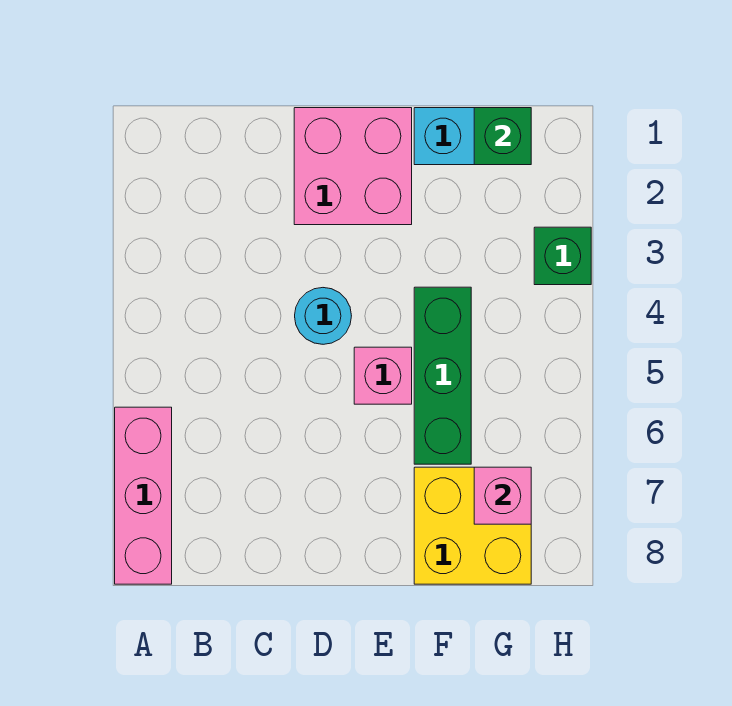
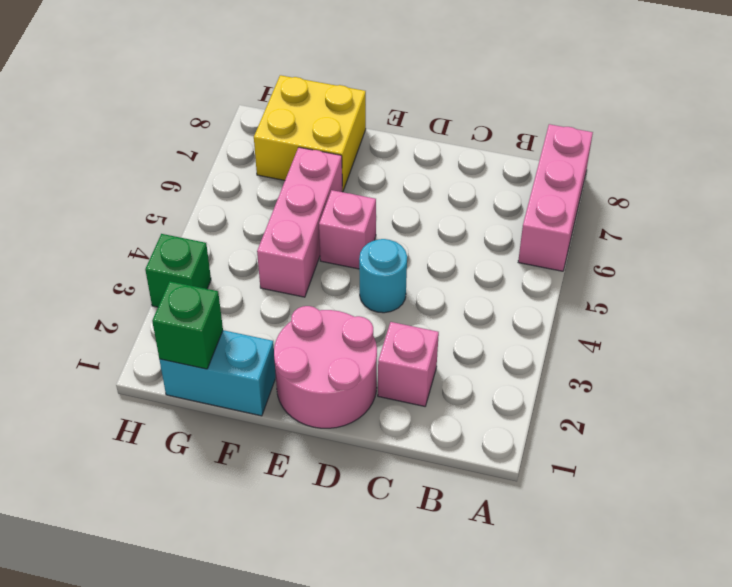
pink 2x2 brick [294,108,412,225] -> pink 2x2 round brick [274,306,377,428]
green 1x3 brick [414,287,471,464] -> pink 1x3 brick [257,147,342,297]
pink 1x1 brick [474,467,531,524] -> pink 1x1 brick moved to [378,322,439,406]

